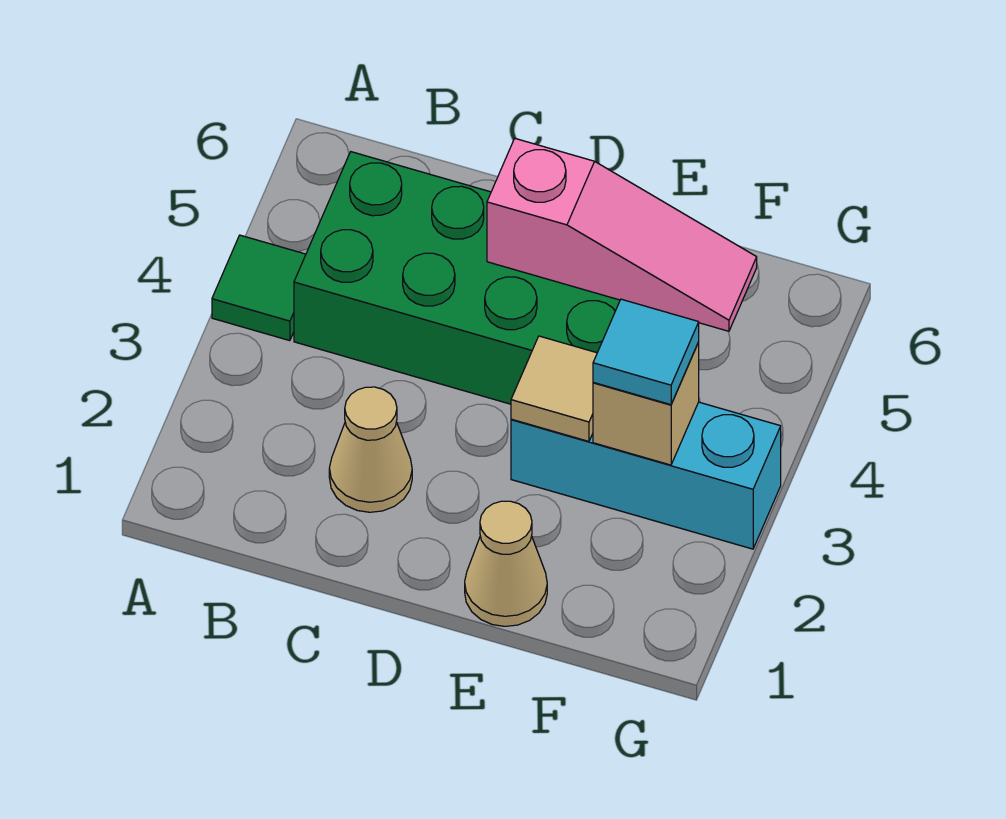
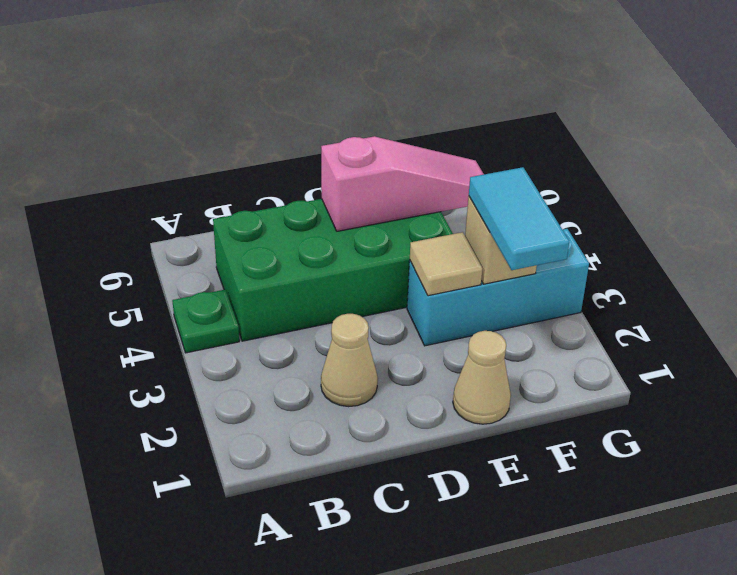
green 1x1 tile [212,235,306,341] -> green 1x1 plate [172,290,239,353]
cyan 1x1 tile [593,299,699,405] -> cyan 1x2 tile [469,167,569,270]

